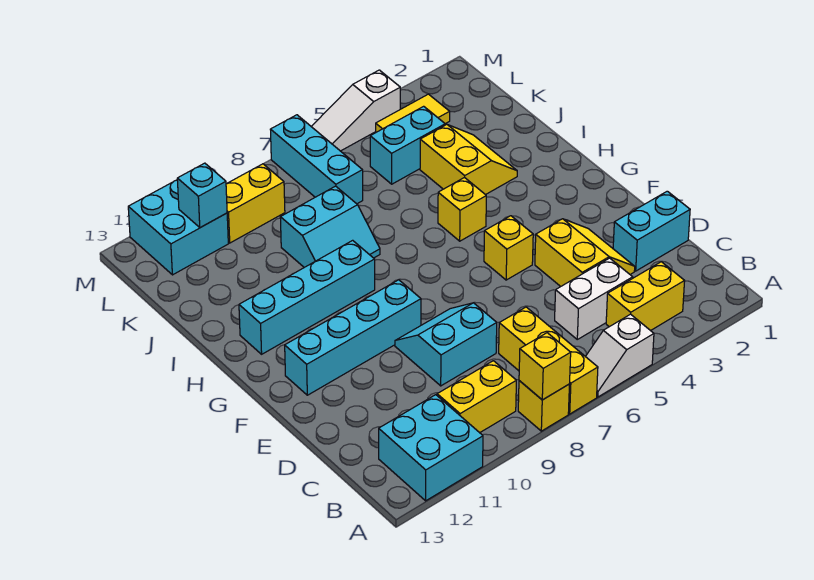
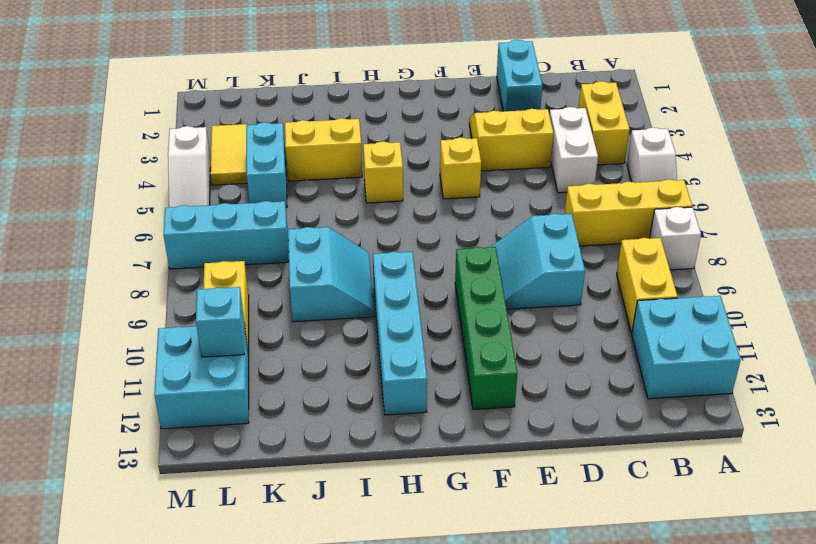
yellow 1x1 brick [518,381,569,431] -> white 1x1 brick [650,207,701,270]
yellow 1x1 brick [519,333,571,400] -> none
cyan 1x4 brick [285,280,421,395] -> green 1x4 brick [455,247,518,410]

